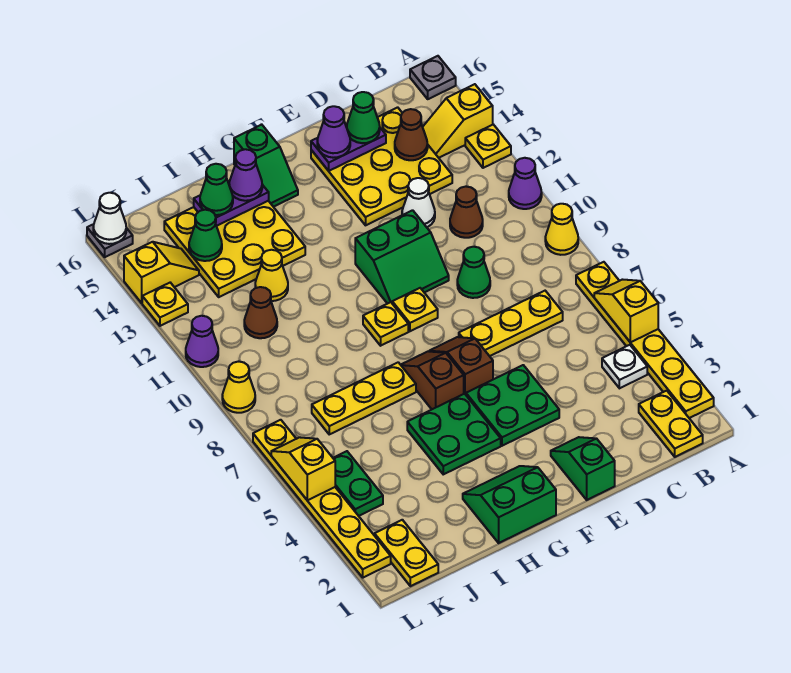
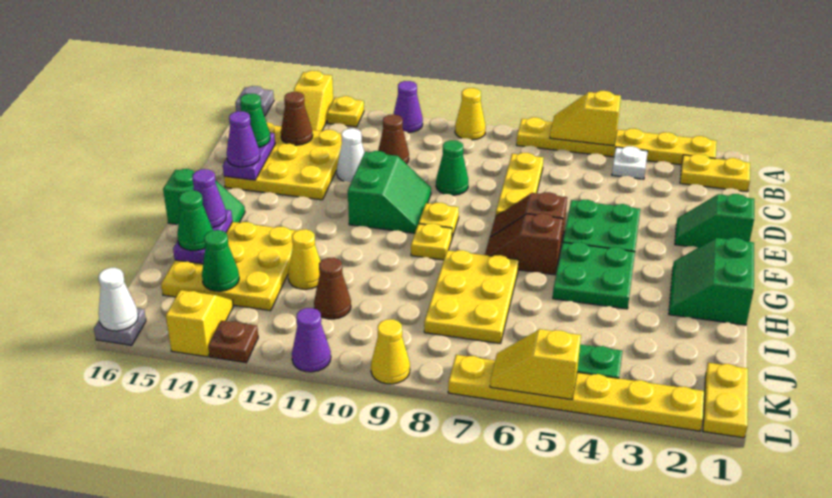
yellow 1x3 plate [312,362,416,434] -> yellow 2x3 plate [424,250,519,343]
yellow 1x2 plate [374,520,438,586] -> yellow 1x2 plate turned to [703,363,748,438]
yellow 1x1 plate [142,283,188,326] -> brown 1x1 plate [208,321,258,363]

